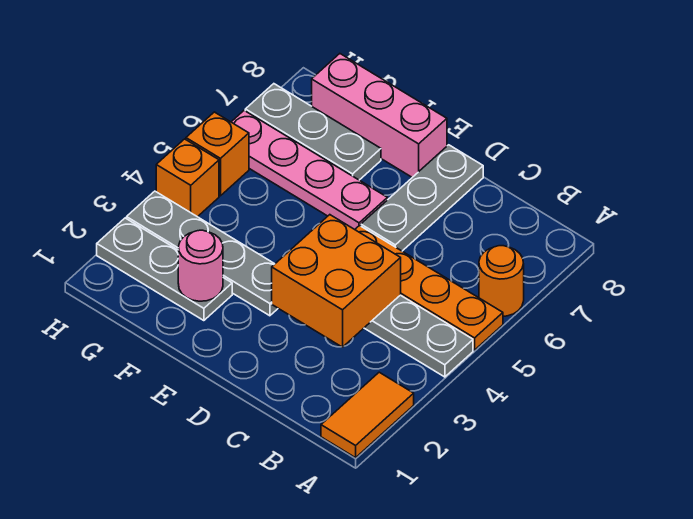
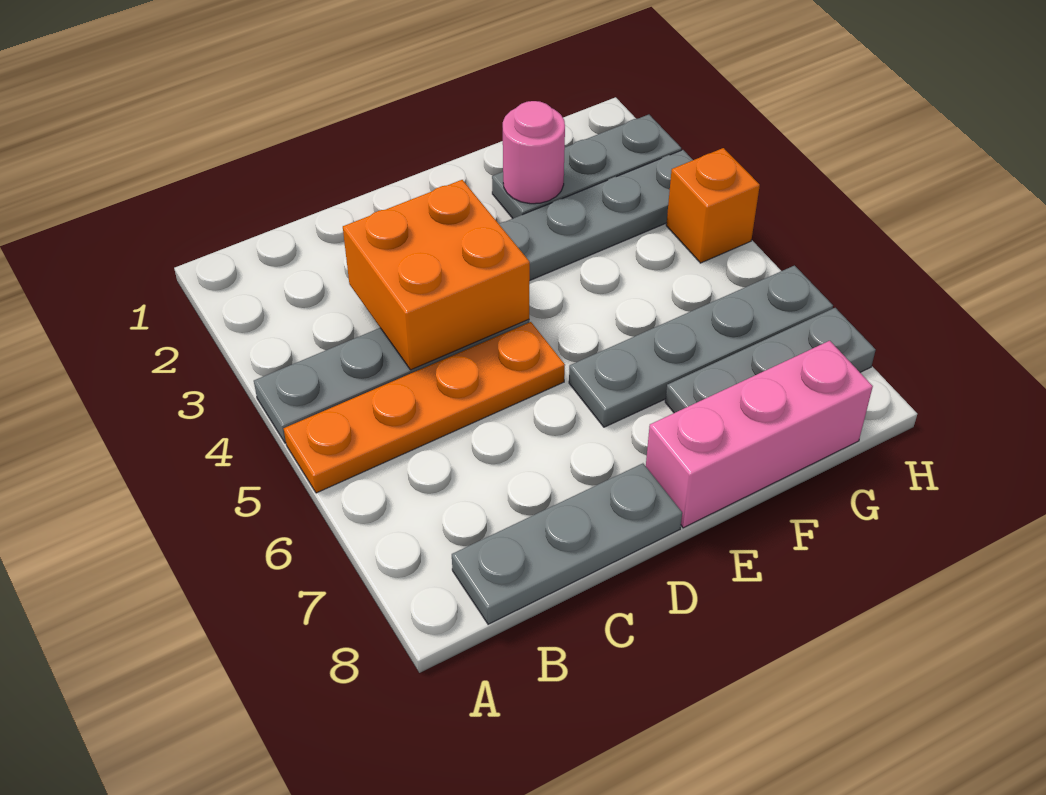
orange 1x2 tile [321,372,414,458] -> none
orange 1x1 round brick [479,246,524,316] -> none
grey 1x3 plate [361,145,483,251] -> grey 1x3 plate turned to [452,463,682,624]
pink 1x4 plate [232,111,387,229] -> grey 1x4 plate [569,266,833,427]
orange 1x1 brick [186,112,249,196] -> none

